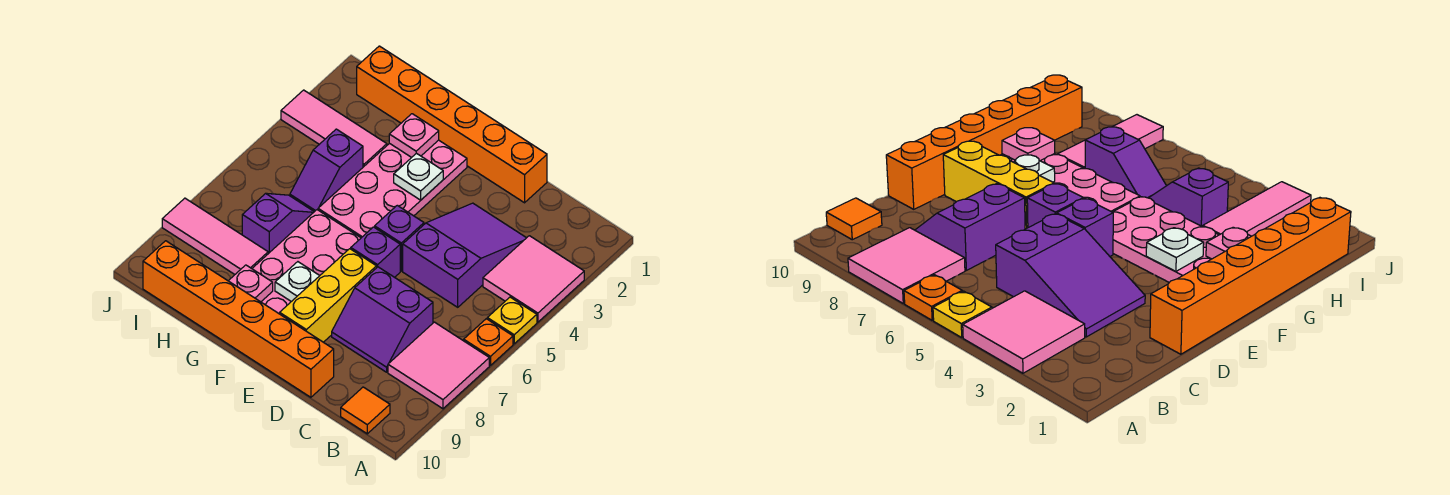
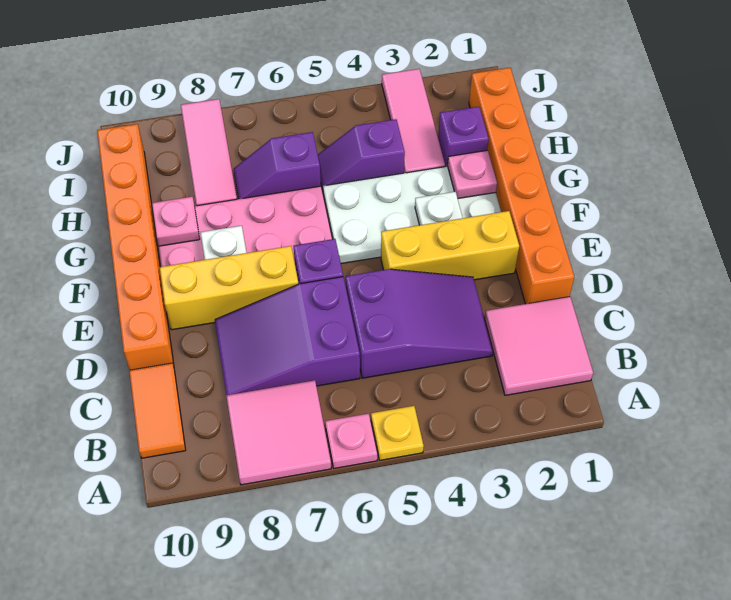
pink 2x2 tile [483,236,584,322] -> pink 2x2 tile moved to [485,297,593,395]
orange 1x1 plate [464,319,513,365] -> pink 1x1 plate [325,414,377,468]
orange 1x1 tile [341,387,390,434] -> orange 1x2 tile [129,363,186,458]
purple 2x2 slope [332,267,433,372] -> purple 2x3 slope [215,277,360,395]
none -> yellow 1x3 brick [381,211,519,280]
purple 1x1 brick [375,205,424,271] -> purple 1x1 brick moved to [438,107,489,167]
pink 2x4 plate [318,140,467,238] -> white 2x4 plate [323,166,501,264]
purple 1x2 slope [242,193,314,254] -> purple 1x2 slope turned to [234,132,321,199]

